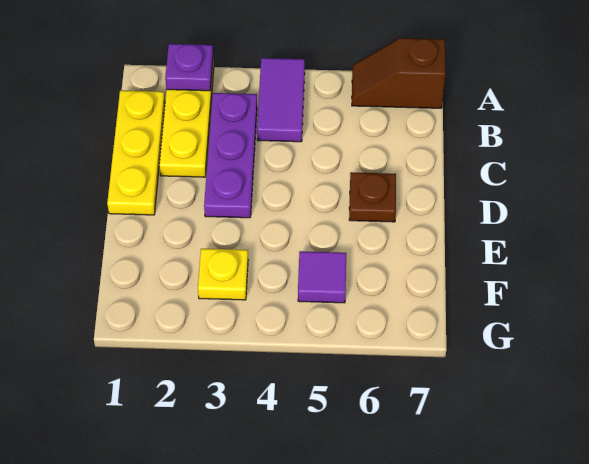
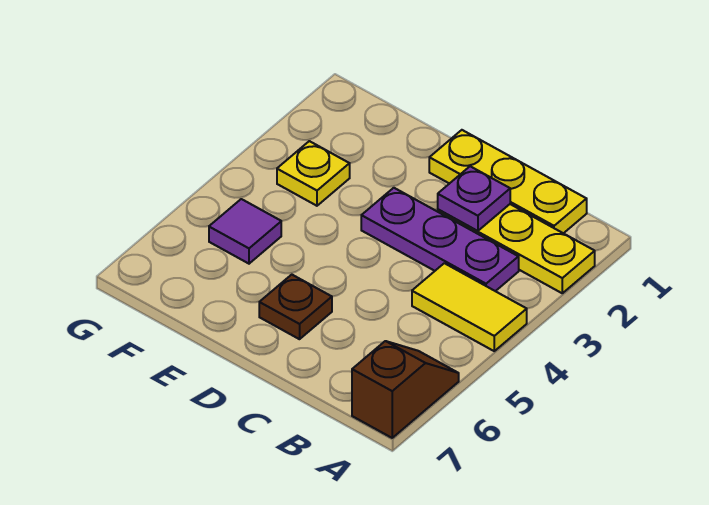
purple 1x1 plate [165,44,213,91] -> purple 1x1 plate moved to [438,166,510,231]
purple 1x2 tile [257,58,305,142] -> yellow 1x2 tile [412,263,527,351]

